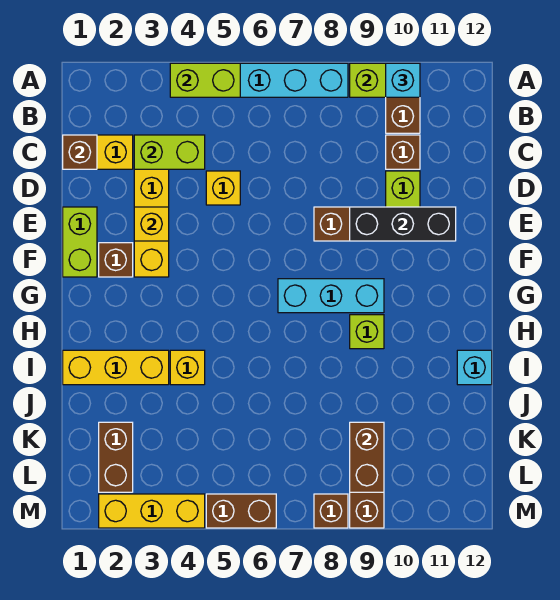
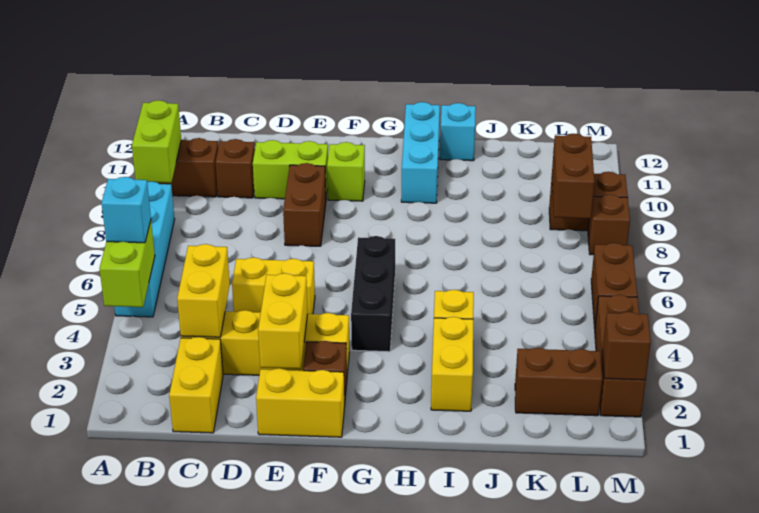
cyan 1x1 brick [386,63,420,97] -> cyan 1x1 brick moved to [102,177,151,243]
brown 1x1 brick [63,135,97,169] -> brown 1x1 brick moved to [603,312,651,380]
lime 1x2 brick [134,135,205,169] -> yellow 1x2 brick [177,244,230,337]
yellow 1x1 brick [206,171,240,205] -> yellow 1x2 brick [232,257,315,314]
lime 1x2 brick [63,207,97,277] -> yellow 1x2 brick [256,368,344,437]
yellow 1x1 brick [134,207,169,241] -> yellow 1x2 brick [258,273,308,369]
black 1x3 brick [350,207,456,241] -> black 1x3 brick moved to [351,236,395,352]
cyan 1x3 brick [278,279,384,313] -> cyan 1x3 brick moved to [401,102,440,203]
lime 1x1 brick [350,315,384,349] -> lime 1x1 brick moved to [327,142,365,201]
yellow 1x3 brick [63,350,169,385] -> yellow 1x2 brick [431,317,473,411]
brown 1x2 brick [350,422,384,492] -> brown 1x2 brick turned to [552,134,595,218]
yellow 1x3 brick [99,494,205,528] -> brown 1x3 brick [595,295,646,417]

